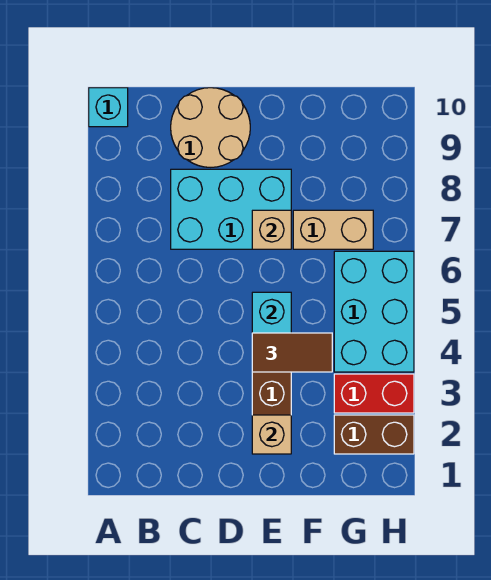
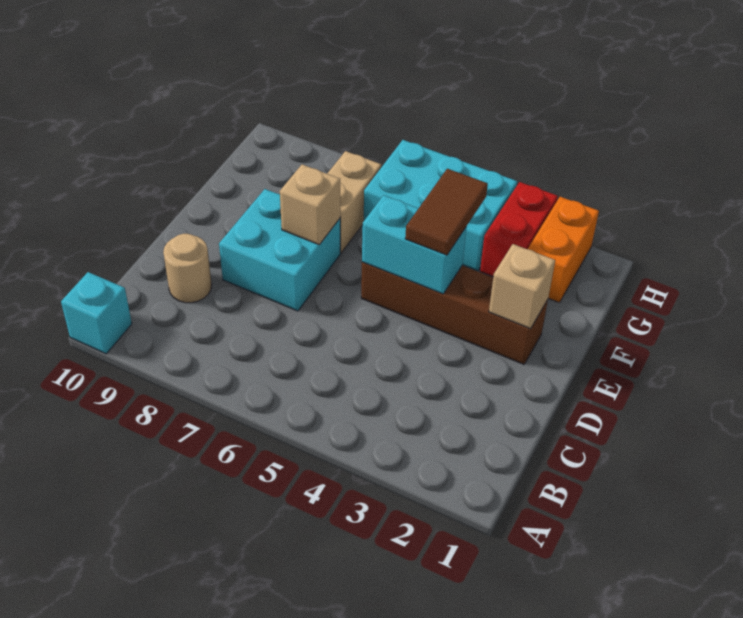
cyan 2x3 brick [171,169,291,249] -> cyan 2x2 brick [219,189,340,311]
tan 2x2 round brick [171,88,250,167] -> tan 1x1 round brick [163,234,212,303]
brown 1x2 brick [334,415,414,454] -> orange 1x2 brick [528,197,599,303]

